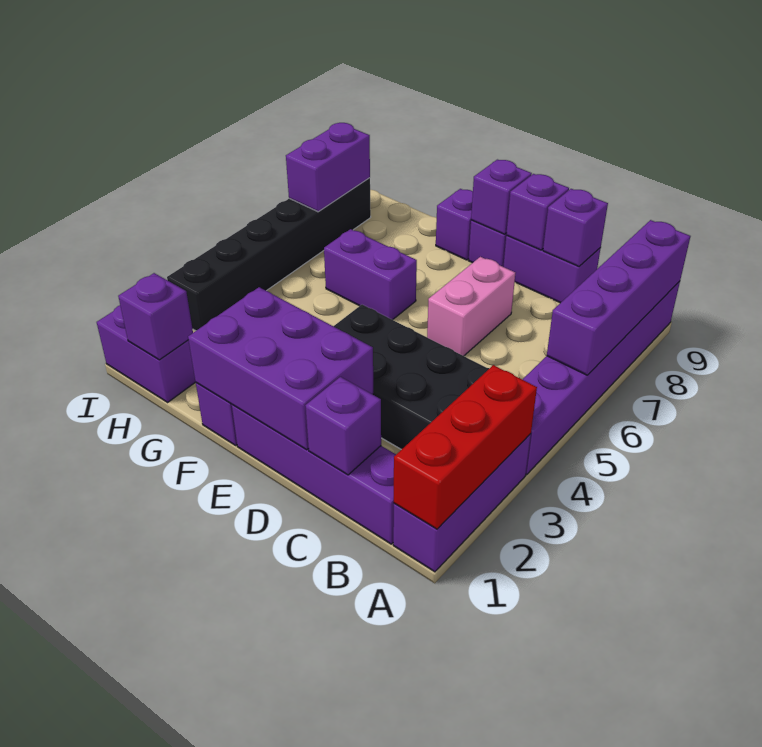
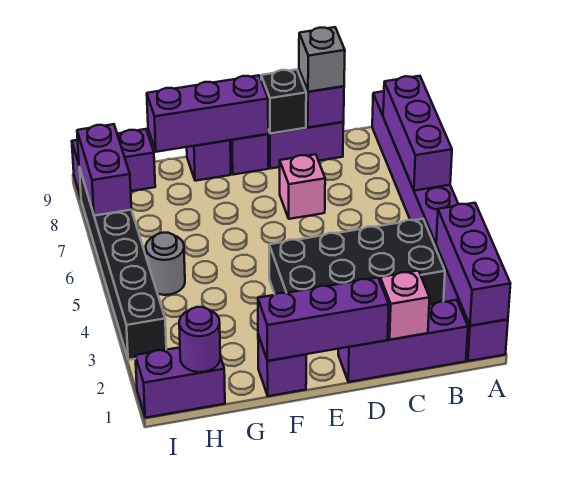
red 1x3 brick [394,365,537,529] -> purple 1x3 brick [436,203,510,326]
purple 1x4 brick [547,220,691,375] -> purple 1x3 brick [383,76,452,191]
purple 1x4 brick [232,405,396,544] -> purple 1x3 brick [338,300,468,382]
purple 1x1 brick [305,377,381,475] -> pink 1x1 brick [380,271,430,340]
none -> grey 1x1 brick [299,27,345,92]
purple 2x3 brick [188,287,373,450] -> purple 1x3 brick [258,277,389,361]
pink 1x2 brick [427,257,515,356] -> pink 1x1 brick [280,154,325,219]
purple 1x1 brick [506,174,569,250] -> black 1x1 brick [261,69,306,134]
purple 1x1 brick [471,160,532,234] -> purple 1x3 brick [147,75,268,152]
purple 1x2 brick [324,229,417,320] -> purple 1x2 brick moved to [72,129,155,198]
purple 1x1 brick [118,273,193,360] -> purple 1x1 round brick [179,307,220,372]
none -> grey 1x1 round brick [146,233,185,295]

